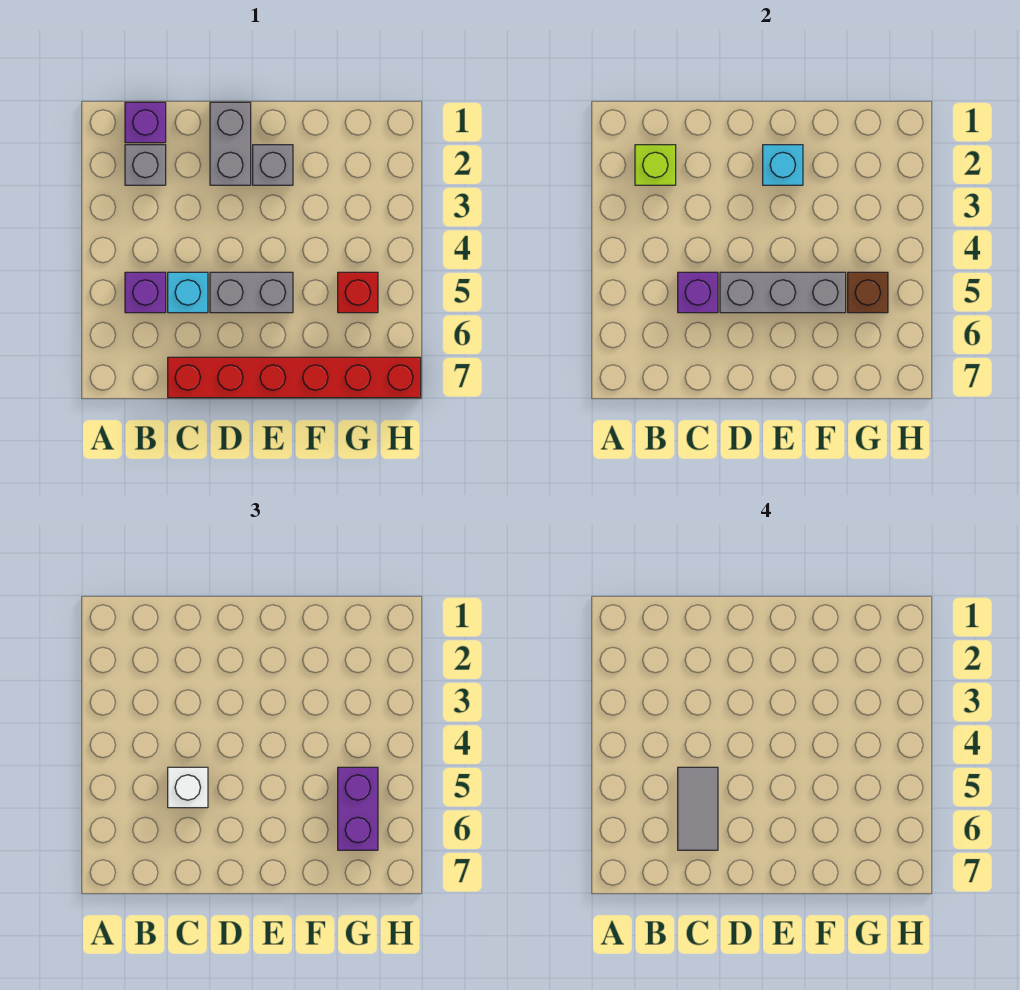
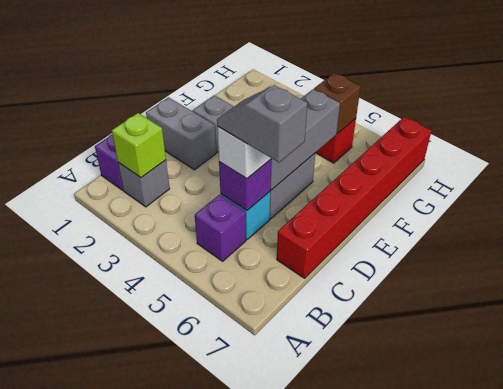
grey 1x2 tile [678,767,718,850] -> grey 1x2 slope [217,85,307,162]
cyan 1x1 brick [763,145,803,185] -> none
purple 1x2 brick [338,767,378,850] -> none

